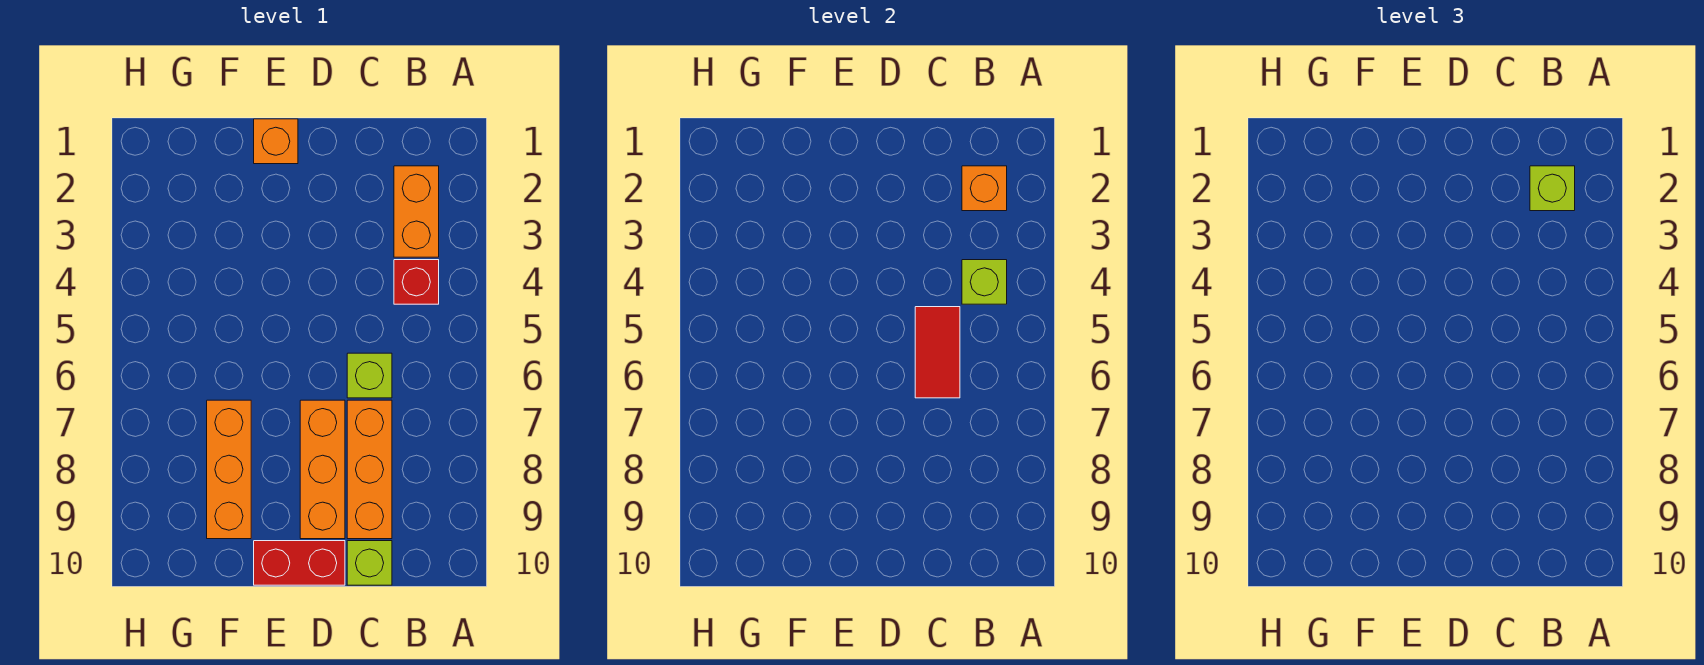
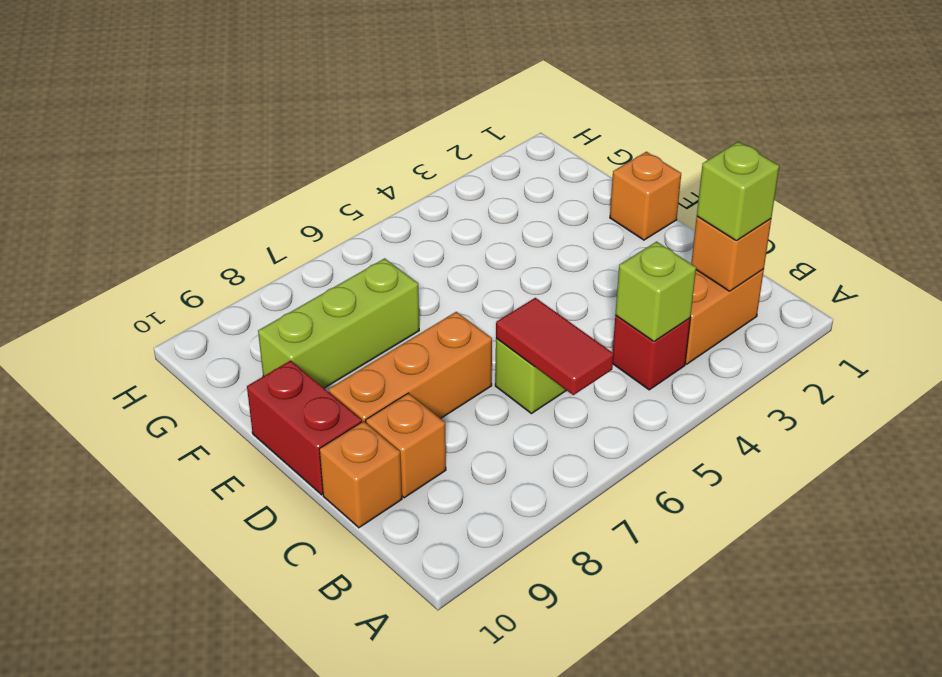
red 1x2 tile [915,307,960,398] -> red 1x2 tile turned to [496,298,614,395]
orange 1x3 brick [347,400,392,539] -> orange 1x1 brick [366,393,446,498]
lime 1x1 brick [347,541,392,585] -> orange 1x1 brick [319,421,402,528]
orange 1x3 brick [207,400,251,539] -> lime 1x3 brick [258,258,419,388]

